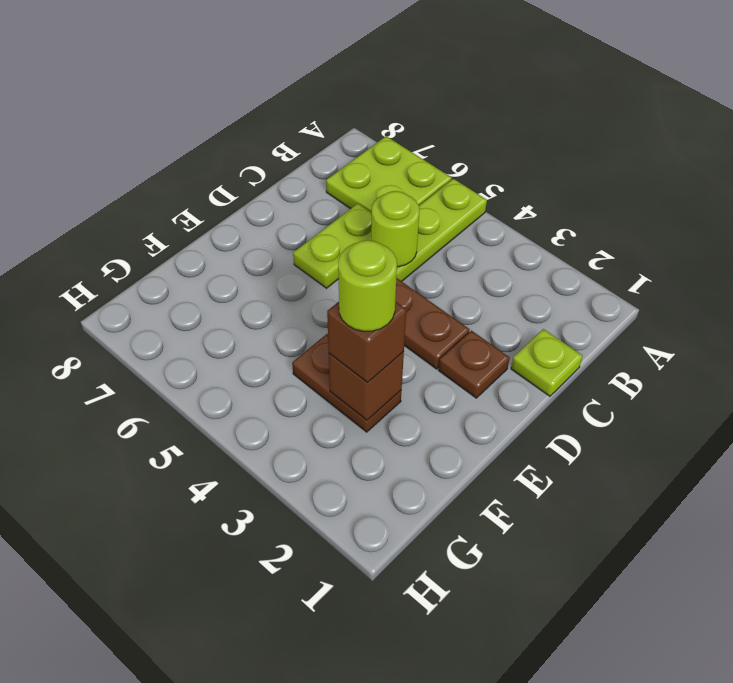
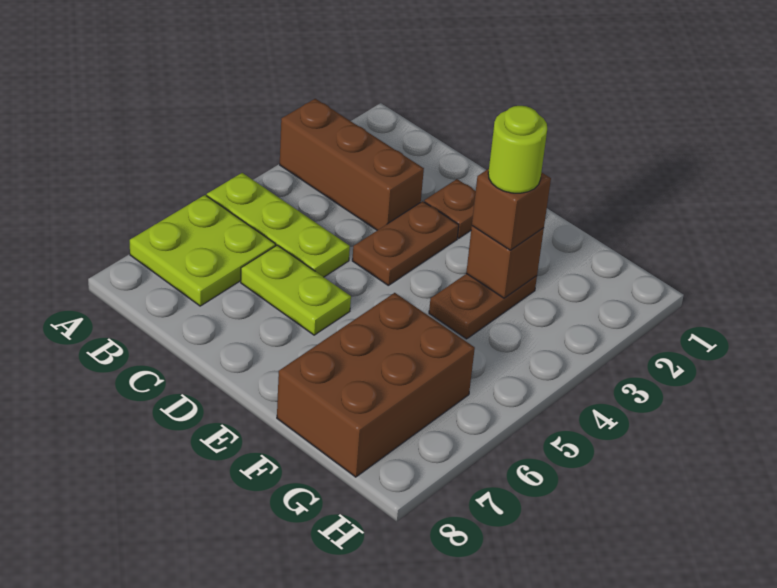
none -> brown 1x3 brick [280,99,424,230]
lime 1x1 plate [511,329,583,396] -> none
lime 1x1 round brick [371,191,419,267] -> none
none -> brown 2x3 brick [277,293,475,477]

